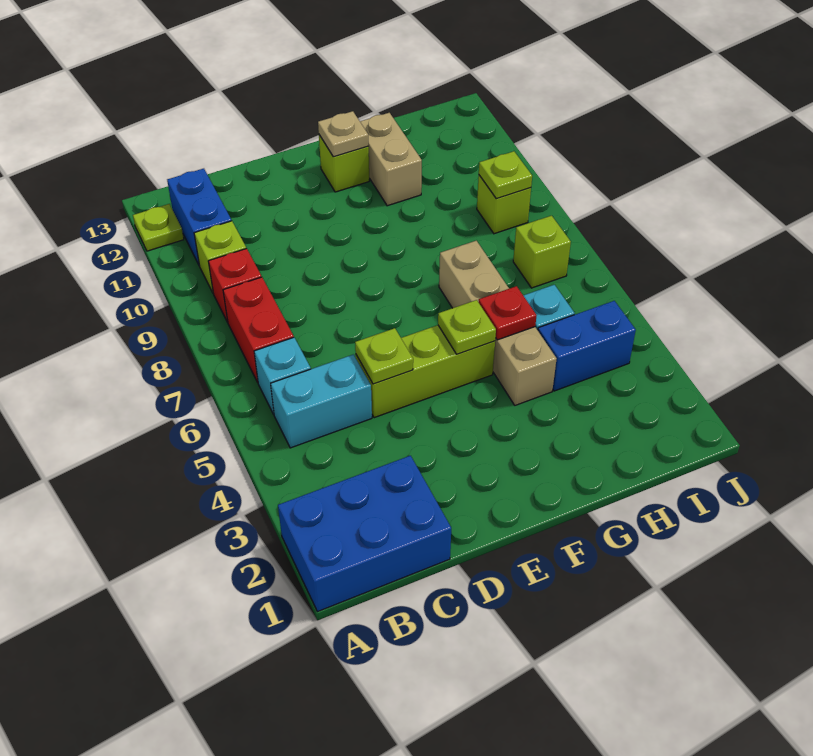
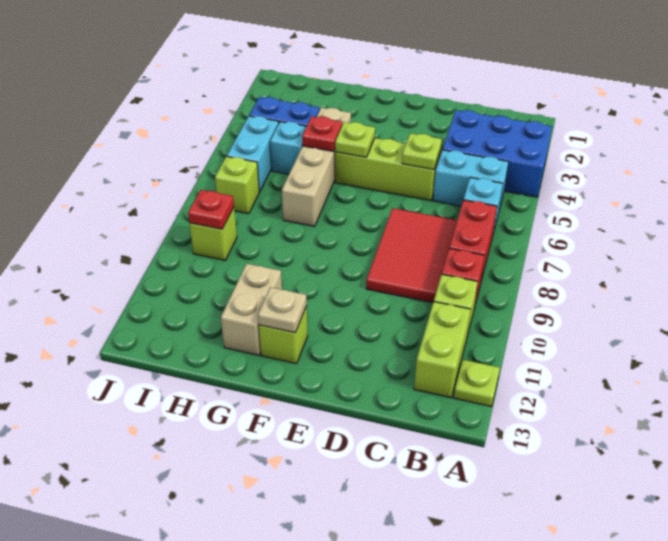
blue 2x3 brick [278,456,451,612] -> blue 2x3 brick moved to [443,110,552,197]
blue 1x2 brick [167,169,231,266] -> lime 1x2 brick [414,302,471,398]
none -> red 2x3 tile [366,208,457,303]
none -> cyan 1x2 brick [227,116,279,192]
lime 1x1 plate [479,151,532,199] -> red 1x1 plate [188,190,234,229]

